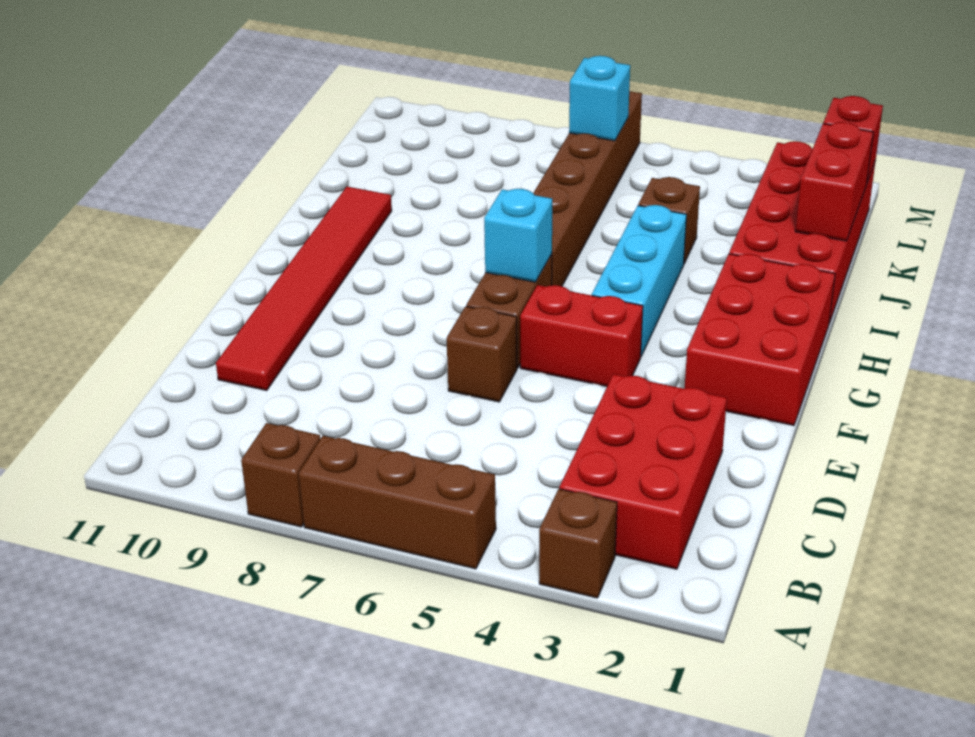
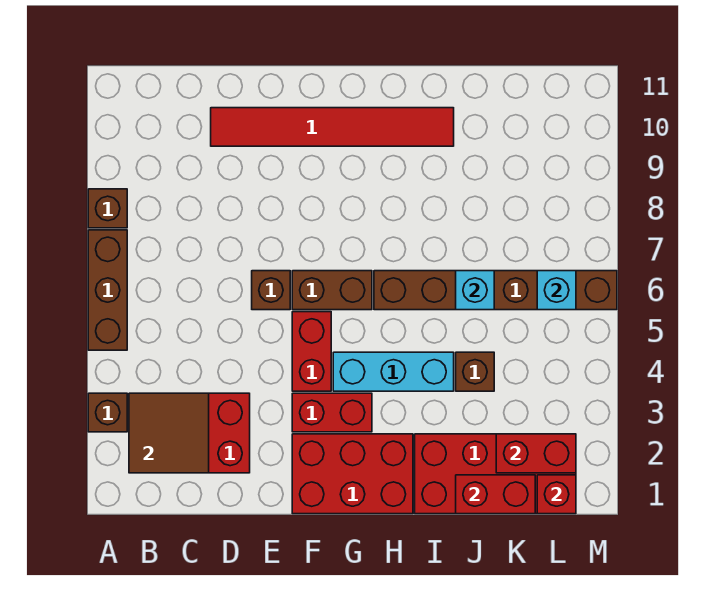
none -> brown 2x2 tile [129,393,209,473]
none -> red 1x2 brick [292,393,372,432]
cyan 1x1 brick [484,189,552,282] -> cyan 1x1 brick moved to [456,271,494,310]
none -> red 1x2 brick [496,434,576,473]

